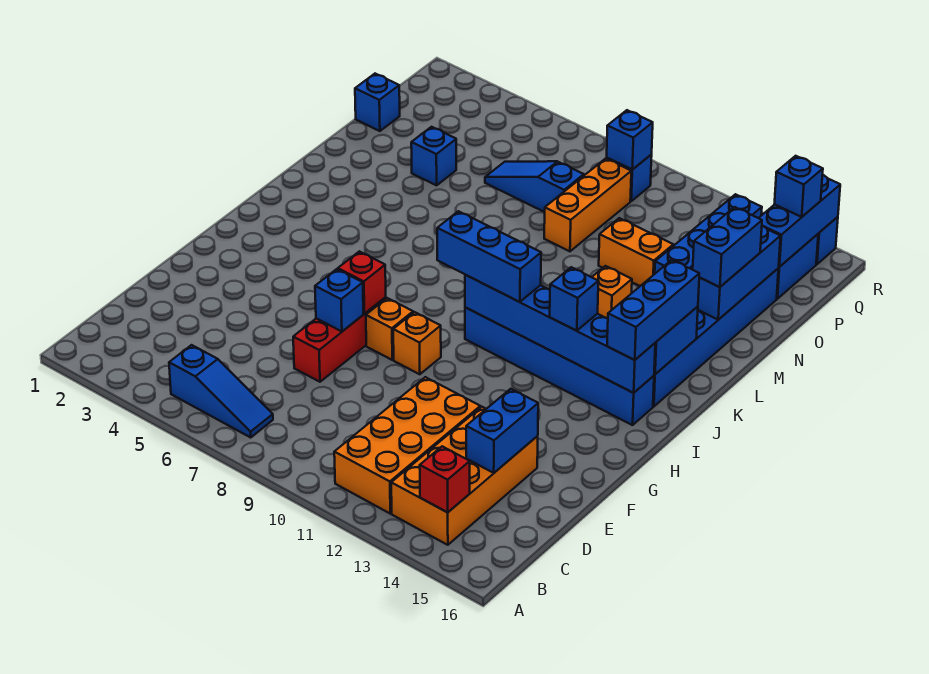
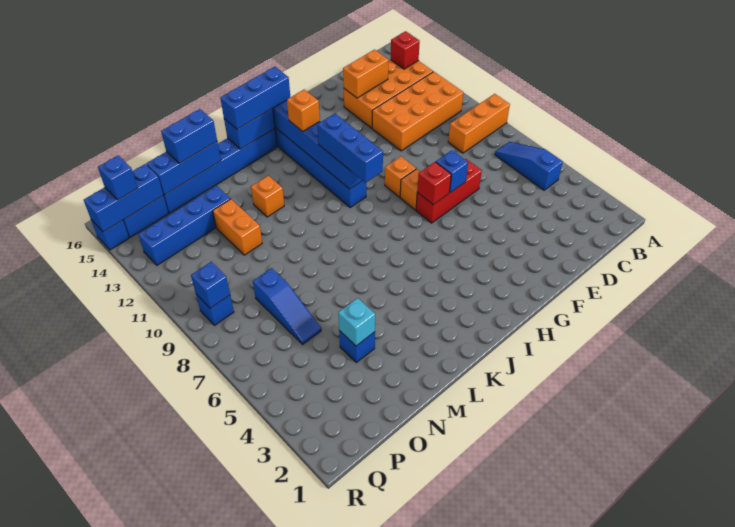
blue 1x2 brick [466,389,538,473] -> orange 1x2 brick [343,50,389,98]
blue 1x1 brick [550,267,598,331] -> orange 1x1 brick [287,90,320,132]
none -> cyan 1x1 brick [338,298,375,346]
orange 1x3 brick [544,158,631,251] -> orange 1x3 brick moved to [448,94,510,153]
blue 1x1 brick [355,74,400,131] -> none

